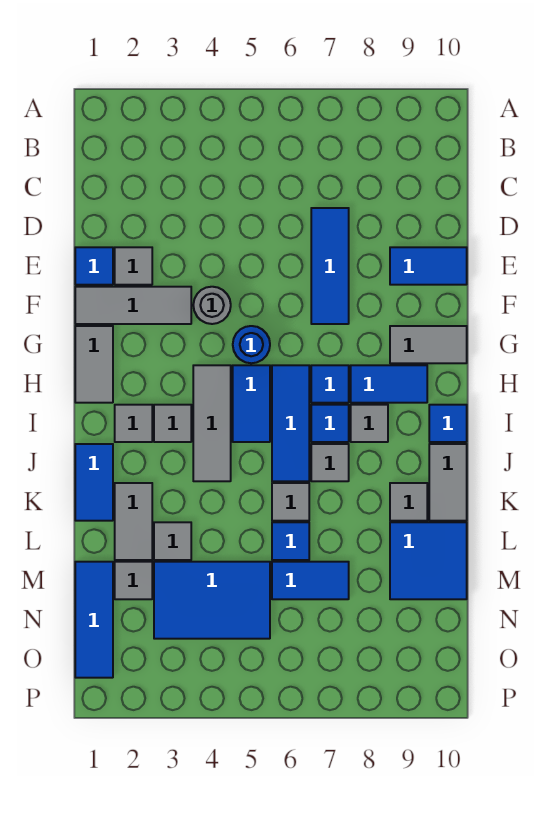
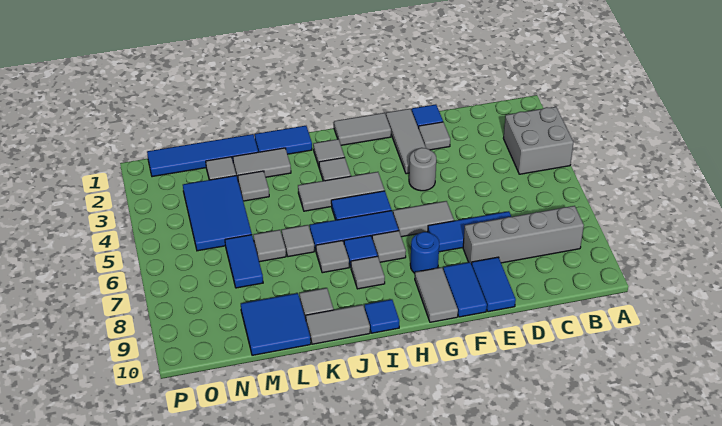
none -> grey 2x2 brick [503,107,573,174]
none -> grey 1x4 brick [463,206,584,264]
none -> grey 1x2 tile [393,201,454,237]
blue 1x1 round brick [233,326,270,363] -> blue 1x1 round brick moved to [410,232,439,273]
blue 1x1 tile [311,365,349,403] -> grey 1x1 tile [372,231,406,262]
blue 1x2 tile [351,365,427,403] -> blue 1x2 tile moved to [443,262,487,317]
blue 1x1 tile [272,522,309,560] -> grey 1x1 tile [253,230,286,262]
blue 1x3 tile [75,562,113,678] -> blue 1x4 tile [147,134,258,177]

